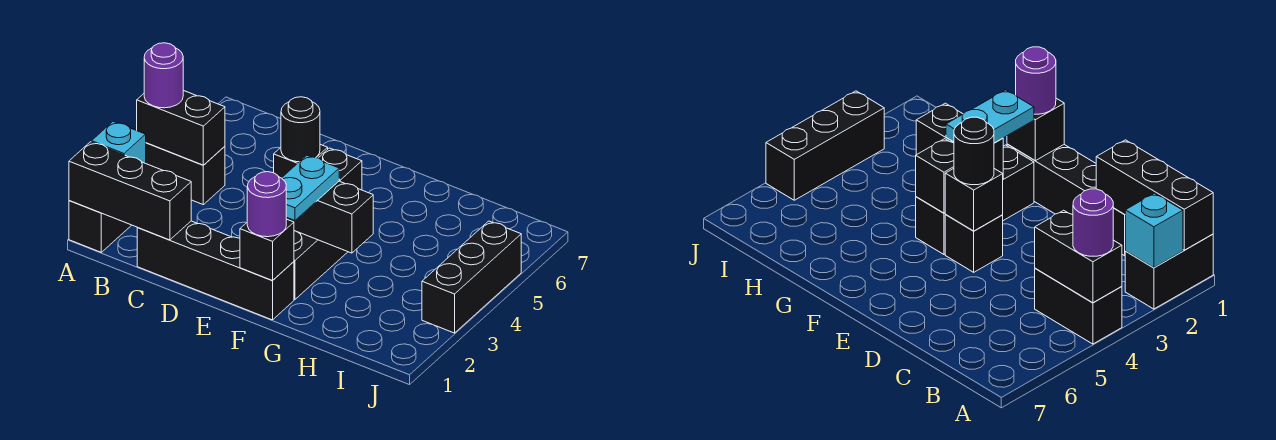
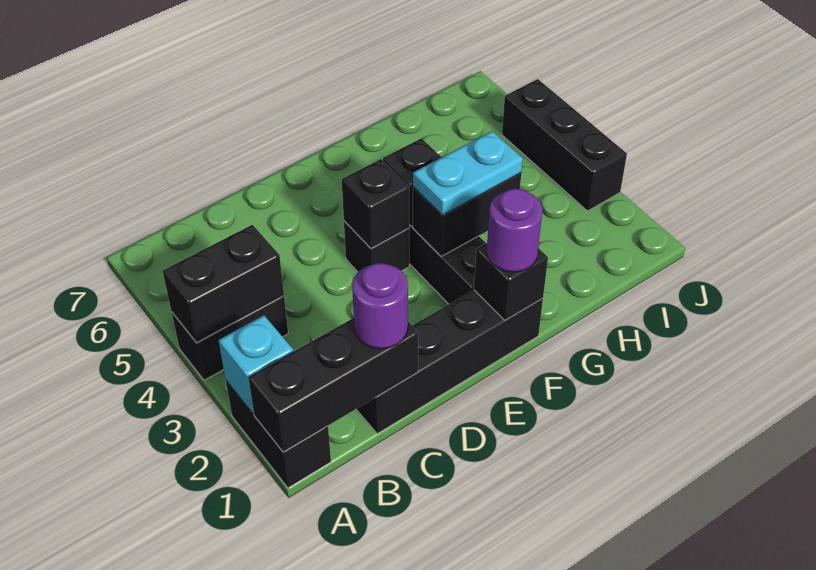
purple 1x1 round brick [144,43,183,108] -> purple 1x1 round brick moved to [352,263,408,349]
black 1x1 round brick [281,97,320,162] -> none
cyan 1x2 plate [282,155,339,220] -> cyan 1x2 plate turned to [413,131,523,215]

